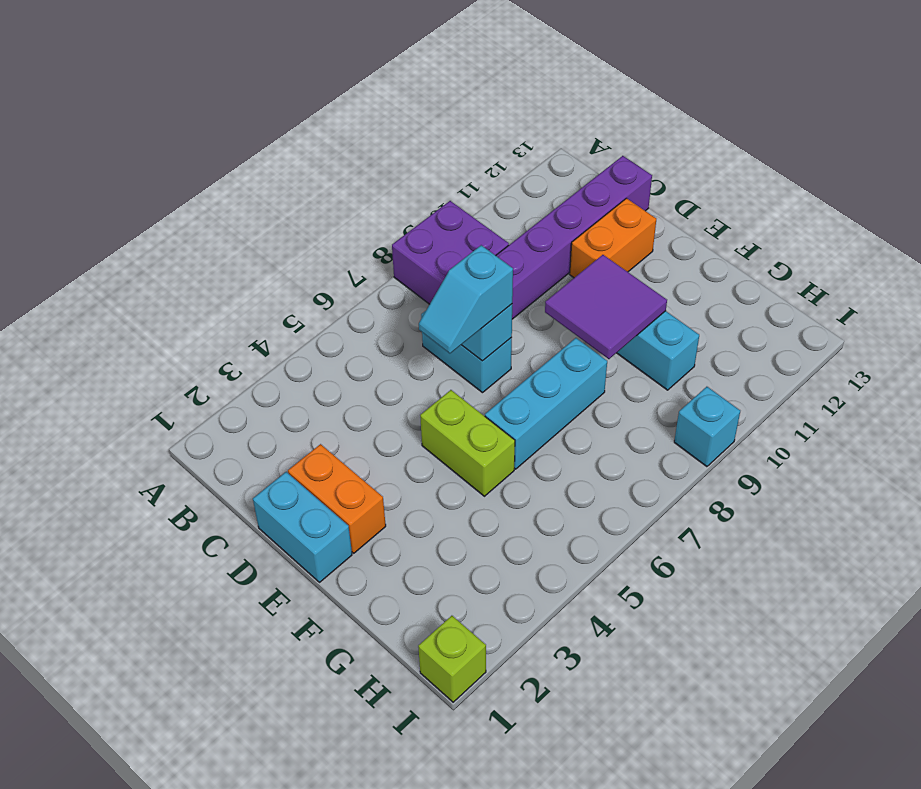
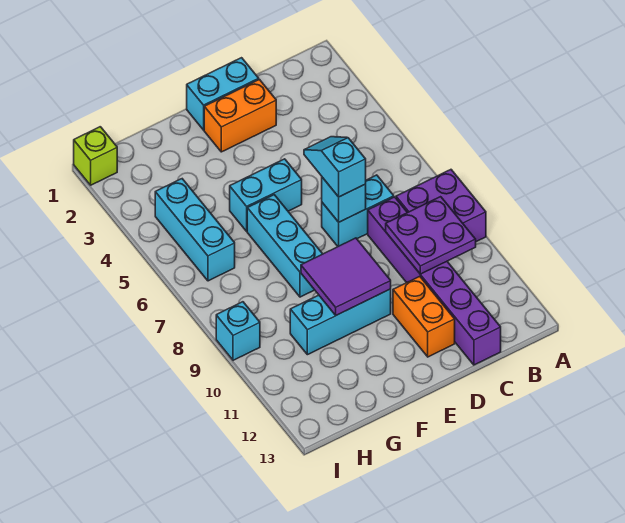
none -> purple 2x2 plate [386,197,476,274]
lime 1x2 brick [420,390,515,496] -> cyan 1x2 brick [230,159,302,231]
none -> cyan 1x3 brick [155,179,235,281]

